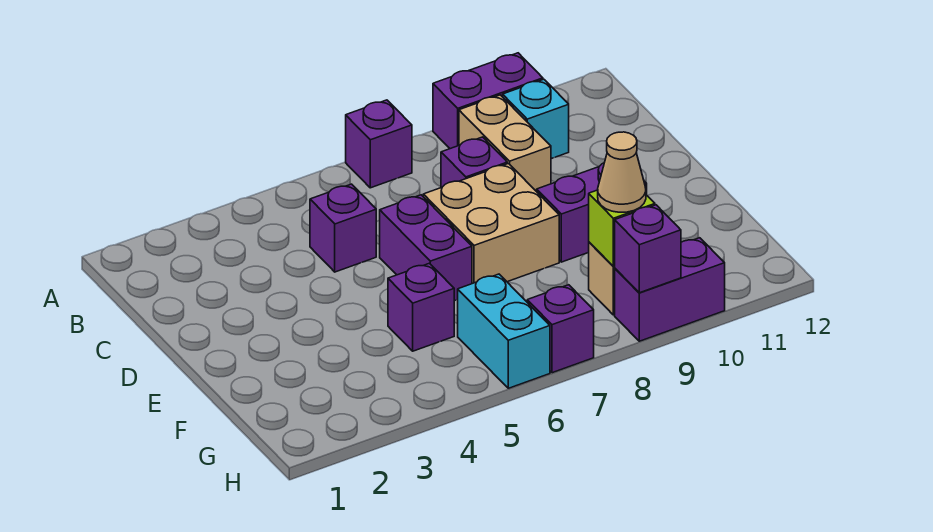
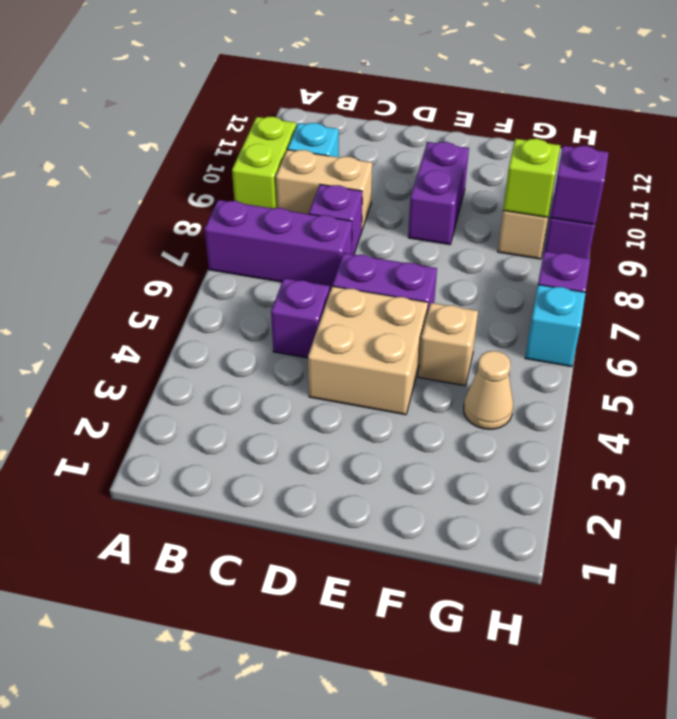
purple 1x1 brick [346,100,412,188] -> purple 1x3 brick [204,200,352,290]
purple 1x2 brick [433,53,543,149] -> lime 1x2 brick [232,117,296,209]
tan 2x2 brick [423,164,559,284] -> tan 2x2 brick moved to [308,286,428,415]
purple 1x1 brick [388,263,454,351] -> tan 1x1 brick [419,303,478,386]
cyan 1x2 brick [458,274,550,388] -> cyan 1x1 brick [525,285,586,367]
tan 1x1 cone [598,132,646,212] -> tan 1x1 cone moved to [464,351,513,429]

